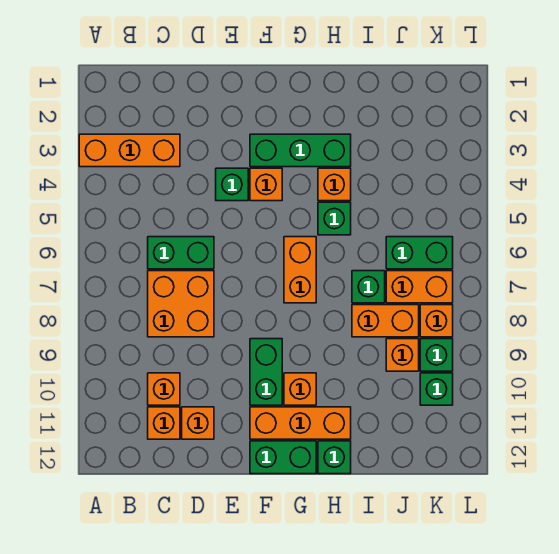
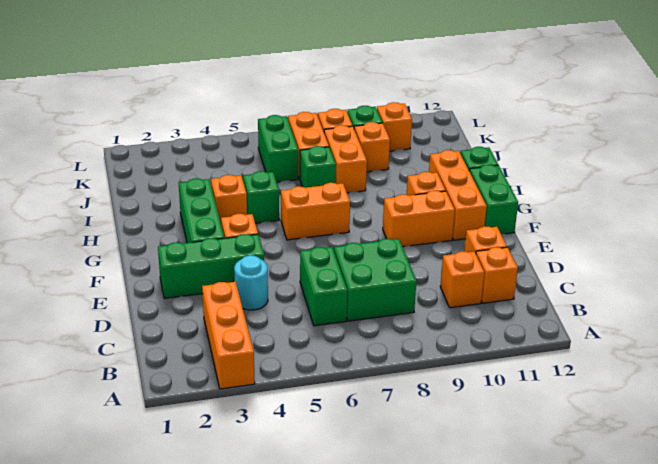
orange 2x2 brick [148,271,214,337] -> green 2x2 brick [334,239,416,321]
none -> cyan 1x1 round brick [234,255,268,310]
green 1x1 brick [216,168,248,201] -> green 1x3 brick [158,234,264,299]
green 1x2 brick [250,339,282,405] -> orange 1x2 brick [383,191,455,247]
green 1x1 brick [420,373,453,405] -> orange 1x1 brick [377,102,412,151]

